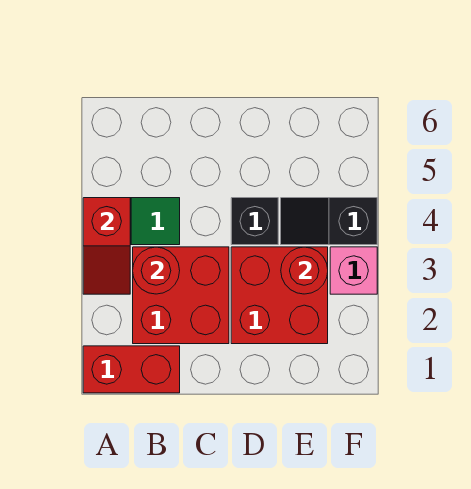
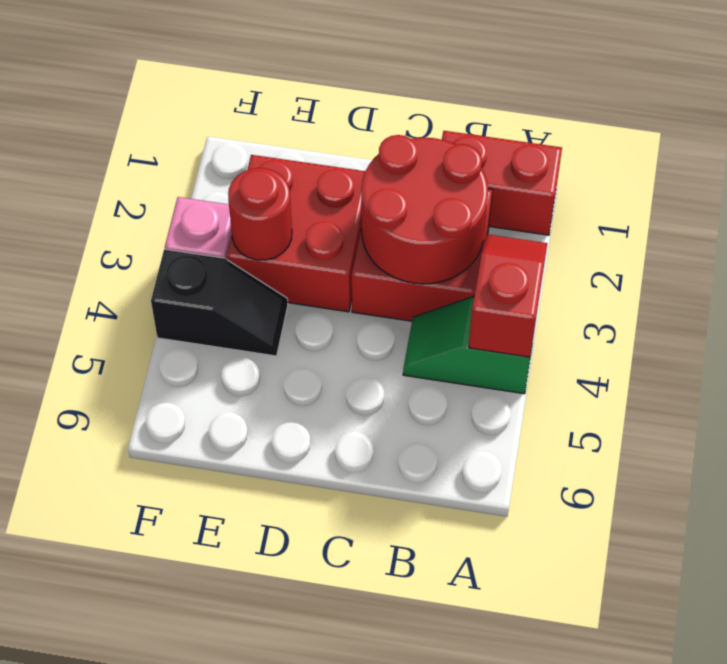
red 1x1 round brick [133,247,180,294] -> red 2x2 round brick [361,135,488,284]
black 1x1 brick [231,198,278,245] -> none

